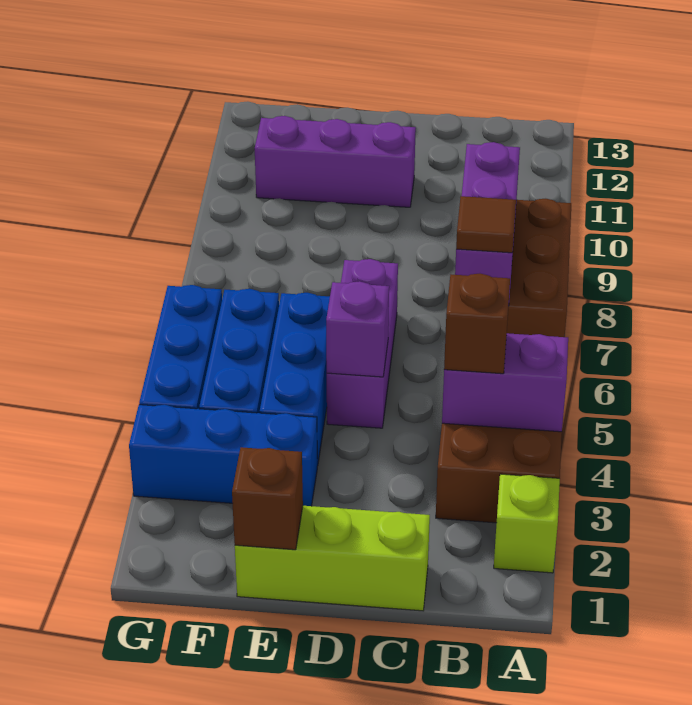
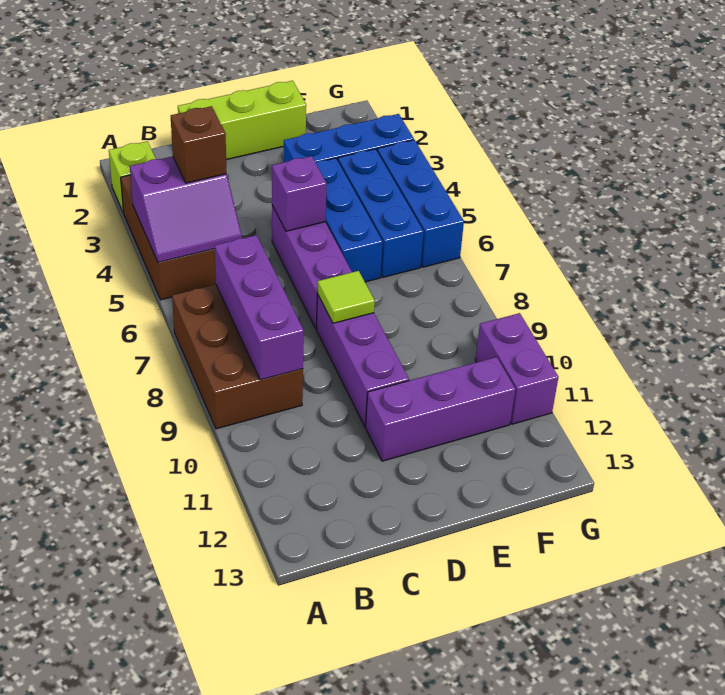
brown 1x1 tile [456,196,516,253] -> none
none -> purple 1x3 brick [317,294,409,426]
none -> lime 1x1 tile [318,271,375,323]
brown 1x1 brick [232,447,303,550] -> none
none -> purple 1x2 brick [475,313,558,424]

